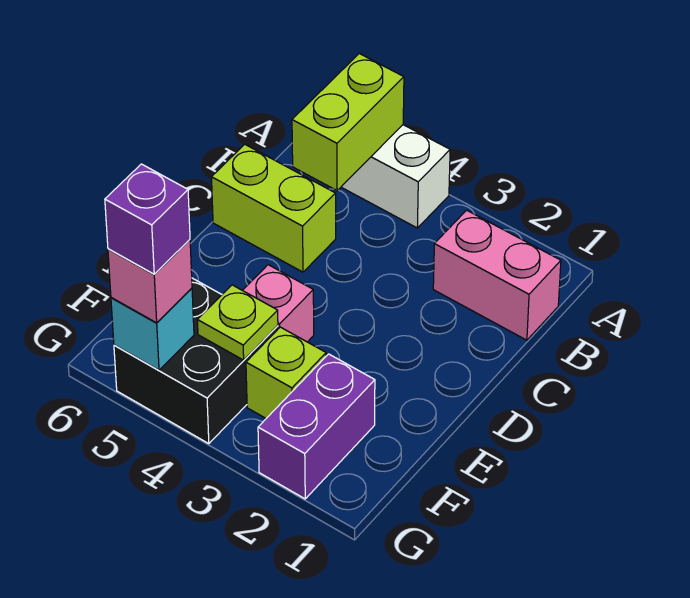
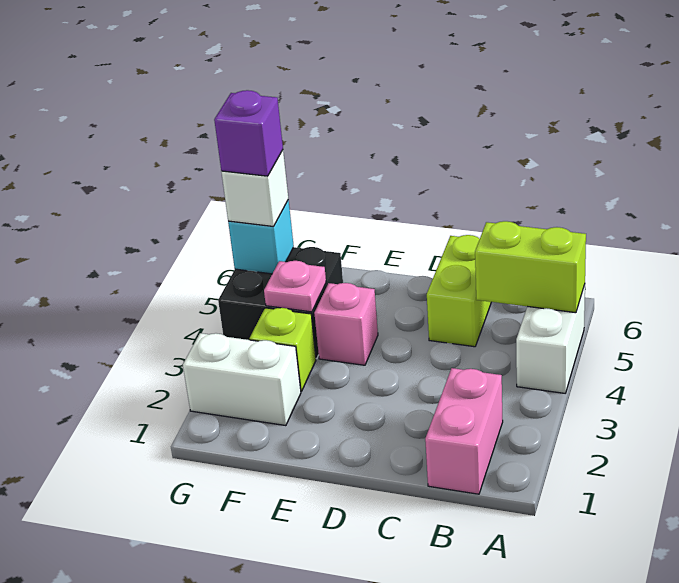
purple 1x2 brick [258,354,375,499] -> white 1x2 brick [183,333,301,426]
lime 1x1 plate [197,285,278,360] -> pink 1x1 plate [264,261,326,312]
pink 1x1 brick [108,240,192,323] -> white 1x1 brick [222,150,288,227]

